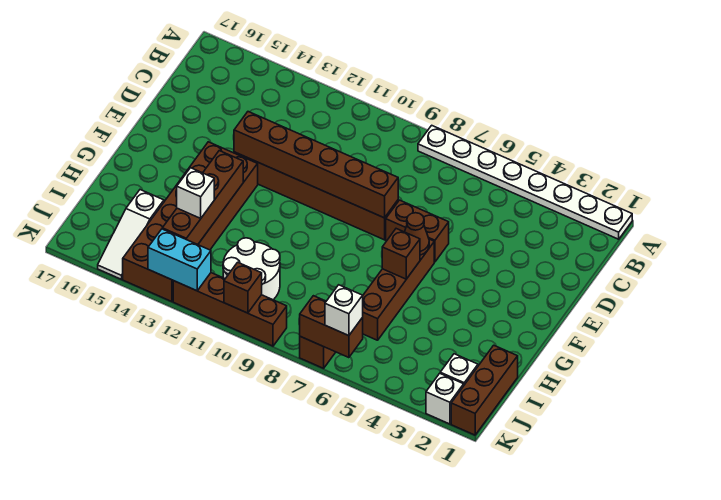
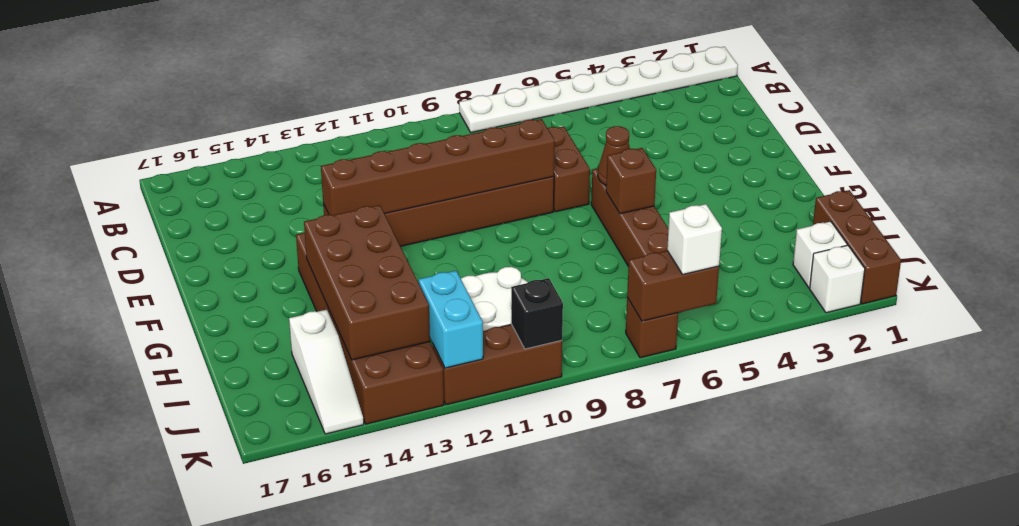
brown 1x2 brick [386,200,449,262] -> brown 1x2 brick turned to [548,126,590,212]
brown 1x4 brick [162,151,243,245] -> brown 2x4 brick [304,205,430,360]
white 1x1 brick [177,168,214,219] -> none
brown 1x4 brick [173,273,287,346] -> brown 1x3 brick [433,324,562,405]
brown 1x1 brick [224,262,262,313] -> black 1x1 brick [511,278,563,349]
cyan 1x2 brick [148,229,211,291] -> cyan 1x2 brick turned to [418,271,483,368]

